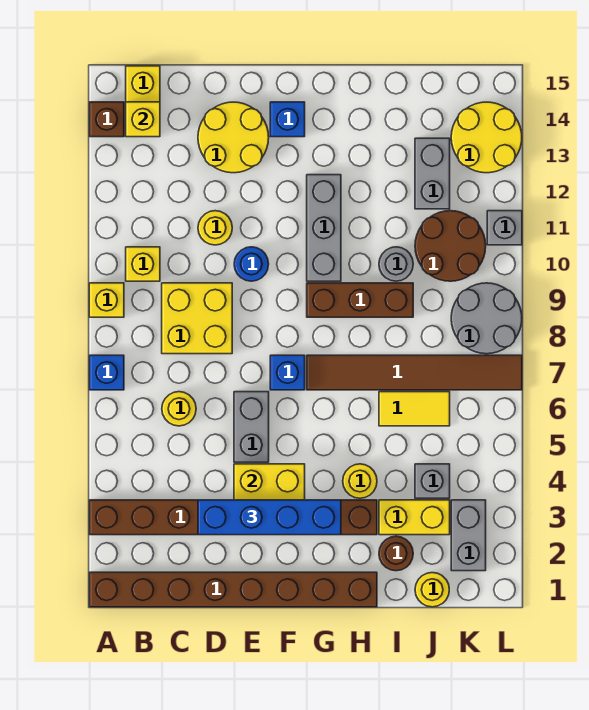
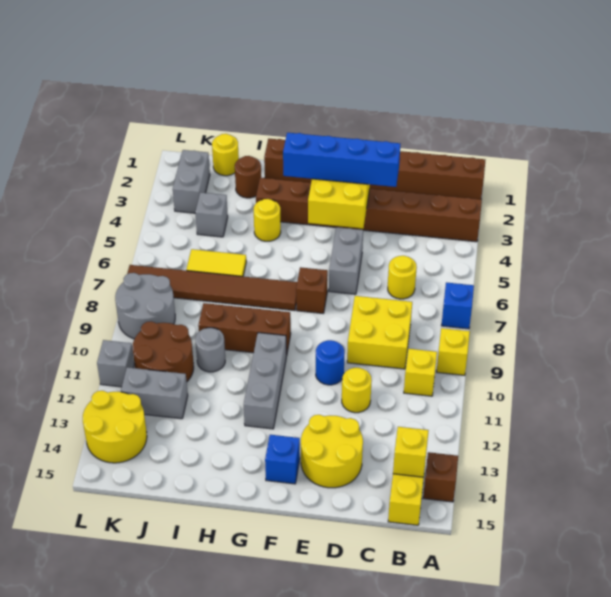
blue 1x1 brick [270,355,305,390] -> brown 1x1 brick [296,267,328,313]
yellow 1x2 brick [379,500,450,535] -> none
grey 1x2 brick [415,138,450,209] -> grey 1x2 brick turned to [121,367,188,419]

